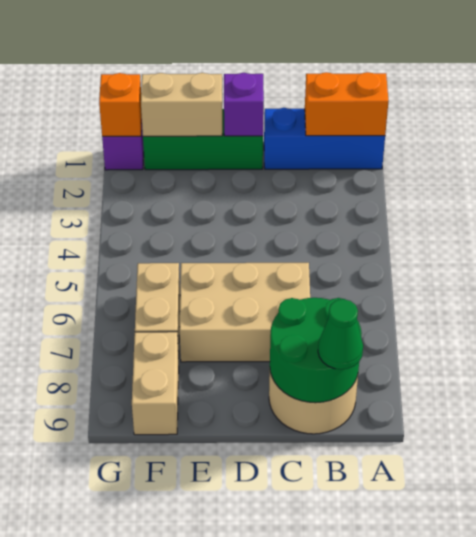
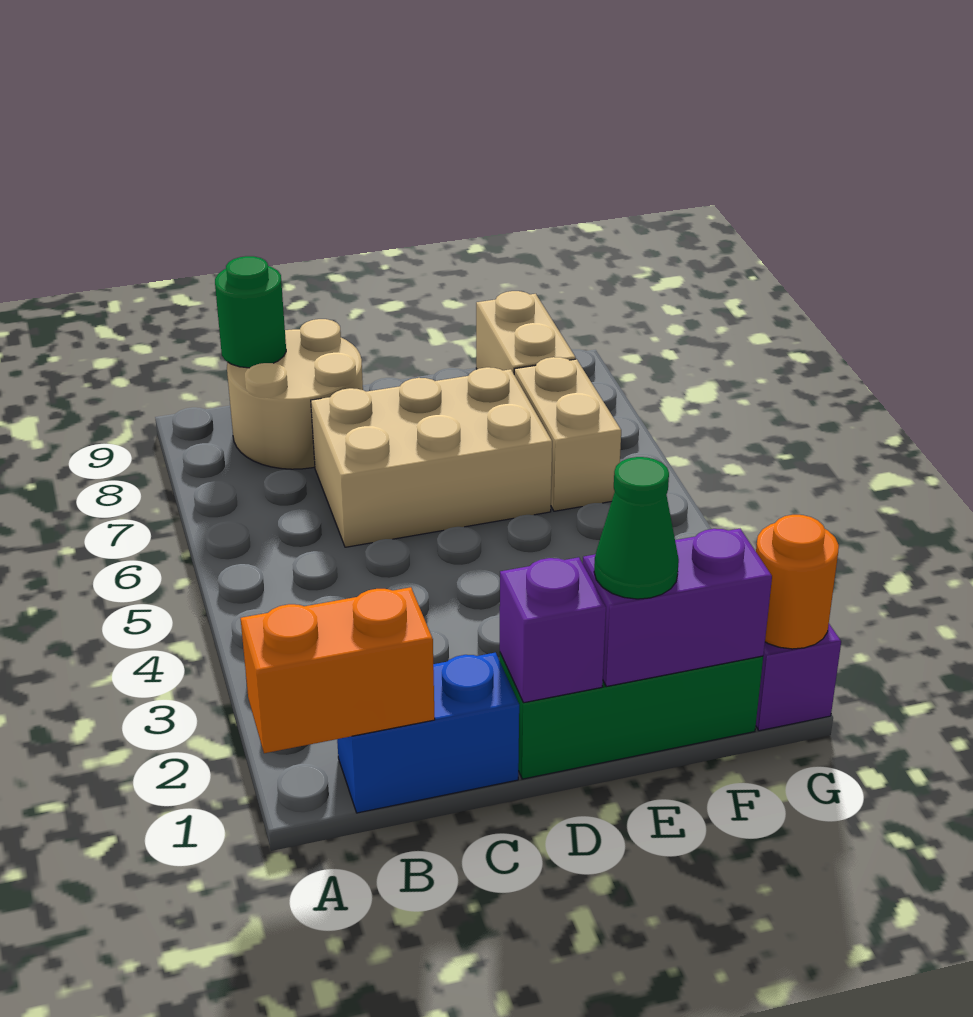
blue 1x3 brick [264,108,385,169] -> blue 1x2 brick [337,653,519,813]
green 2x2 round brick [270,298,362,403] -> green 1x1 round brick [215,256,286,368]
green 1x1 cone [318,299,363,369] -> green 1x1 cone moved to [594,457,679,599]
tan 1x2 brick [141,73,222,136] -> purple 1x2 brick [583,529,772,686]
orange 1x1 brick [99,73,142,137] -> orange 1x1 round brick [756,515,839,649]

